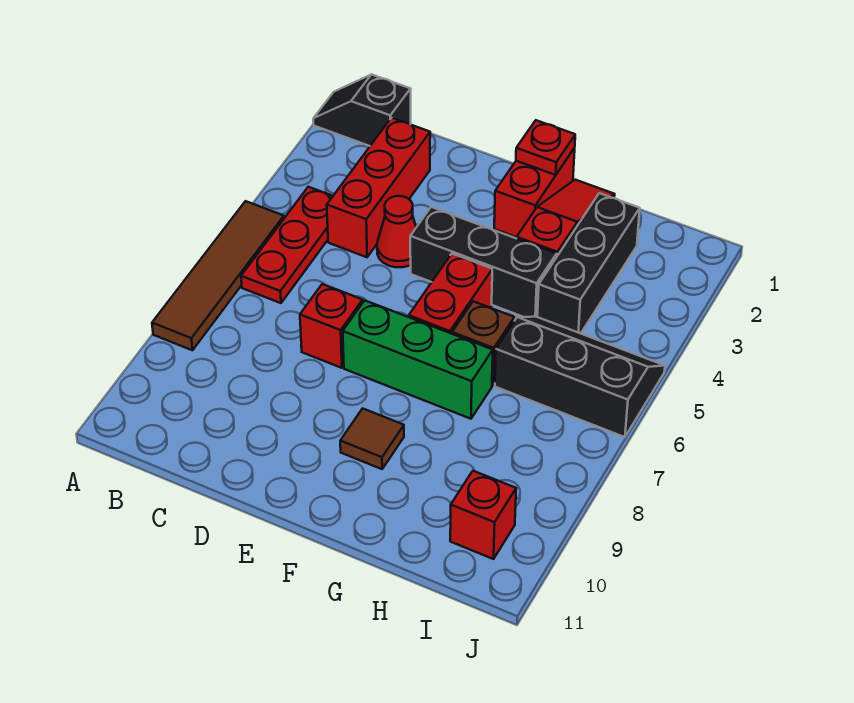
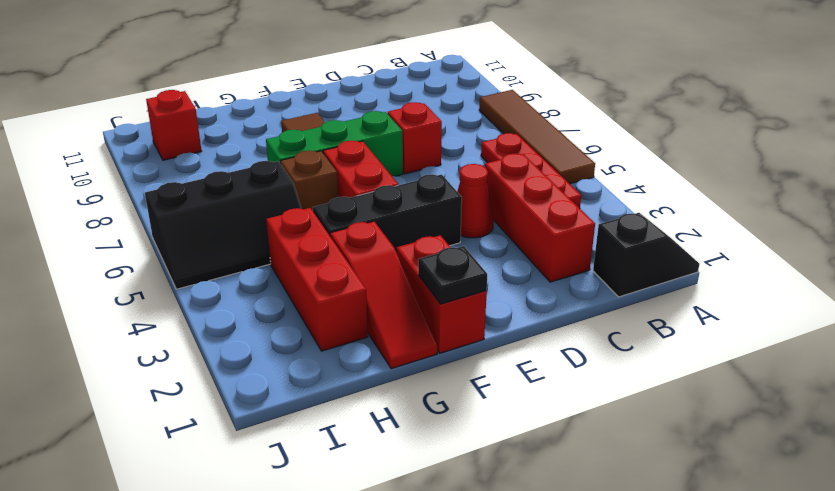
red 1x1 plate [516,120,575,175] -> black 1x1 plate [418,246,487,304]
black 1x3 brick [537,193,640,333] -> red 1x3 brick [266,208,368,351]

